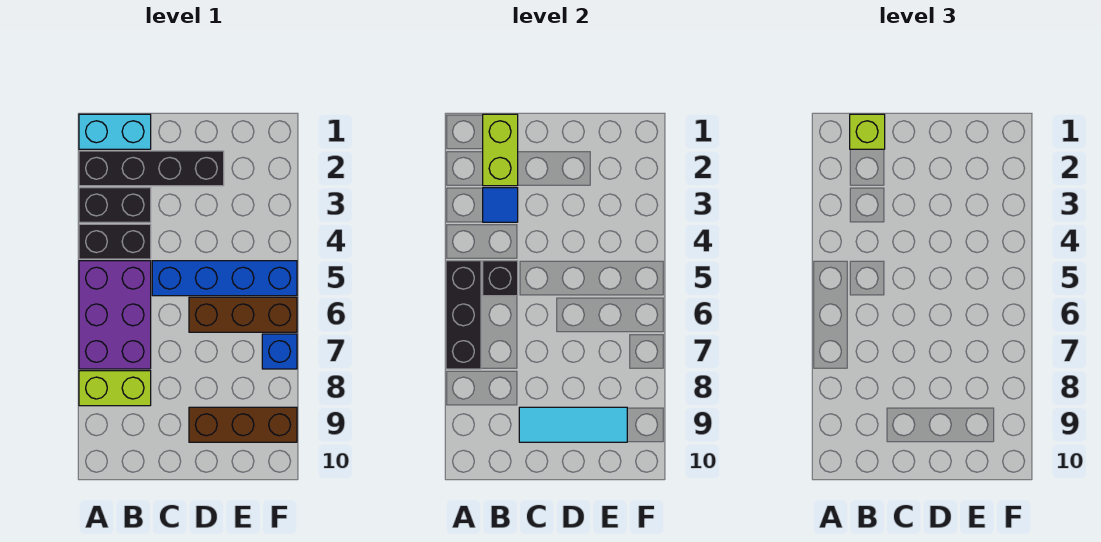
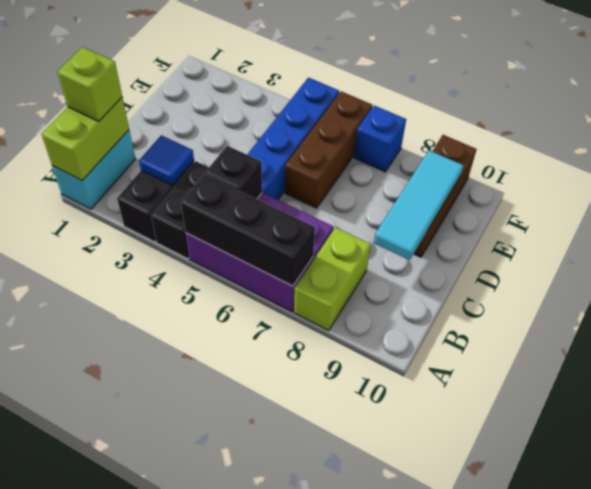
black 1x4 brick [79,151,224,186] -> none
lime 1x2 brick [483,114,518,186] -> lime 1x2 brick turned to [41,97,129,181]

